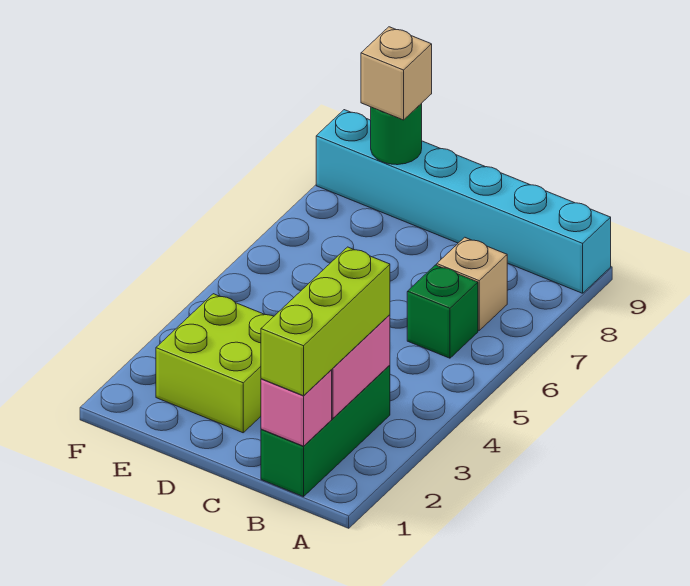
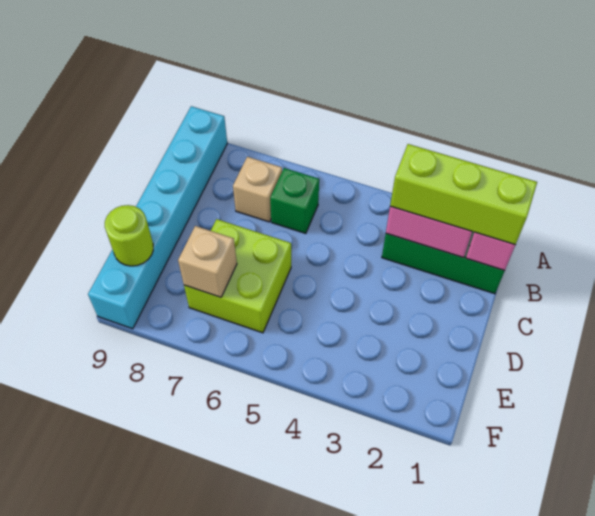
lime 2x2 brick [156,294,274,433] -> lime 2x2 brick moved to [184,219,291,333]
green 1x1 round brick [371,103,422,165] -> lime 1x1 round brick [105,205,153,266]
tan 1x1 brick [361,27,432,120] -> tan 1x1 brick moved to [178,226,237,297]

